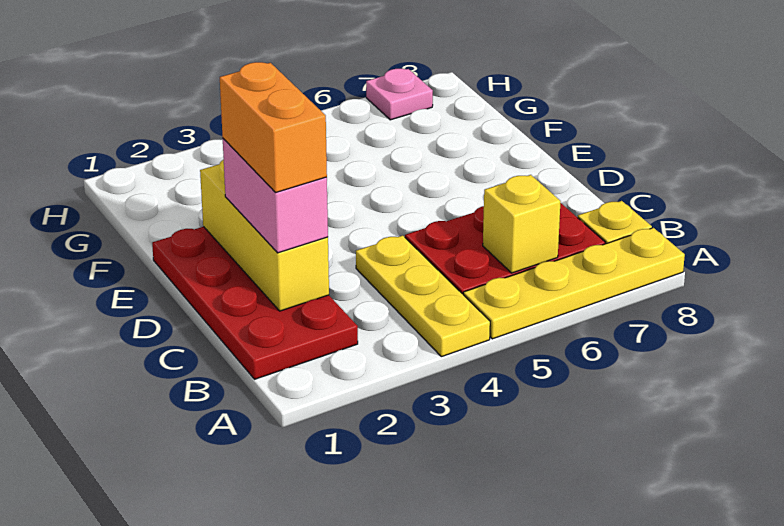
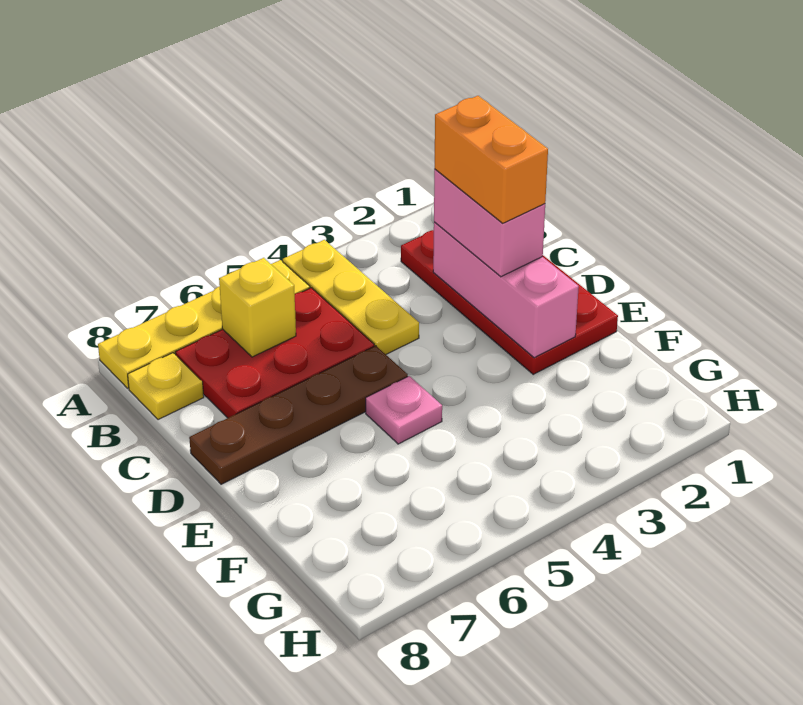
yellow 1x3 brick [200,159,329,311] -> pink 1x3 brick [433,222,579,358]
none -> brown 1x4 plate [189,346,408,484]
pink 1x1 plate [366,69,433,120] -> pink 1x1 plate moved to [366,376,442,444]

